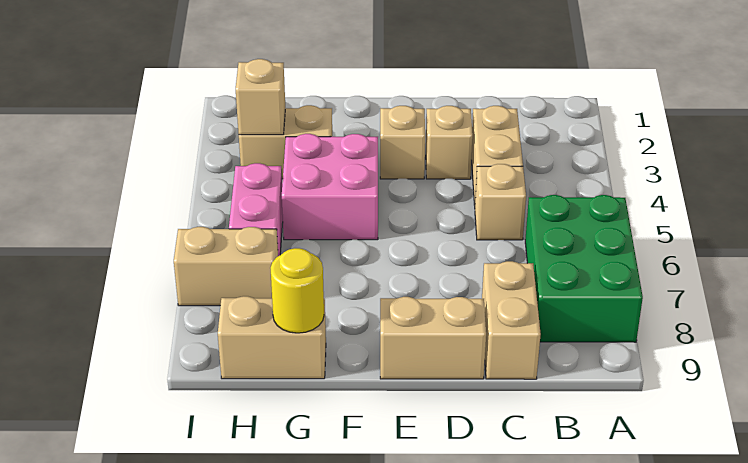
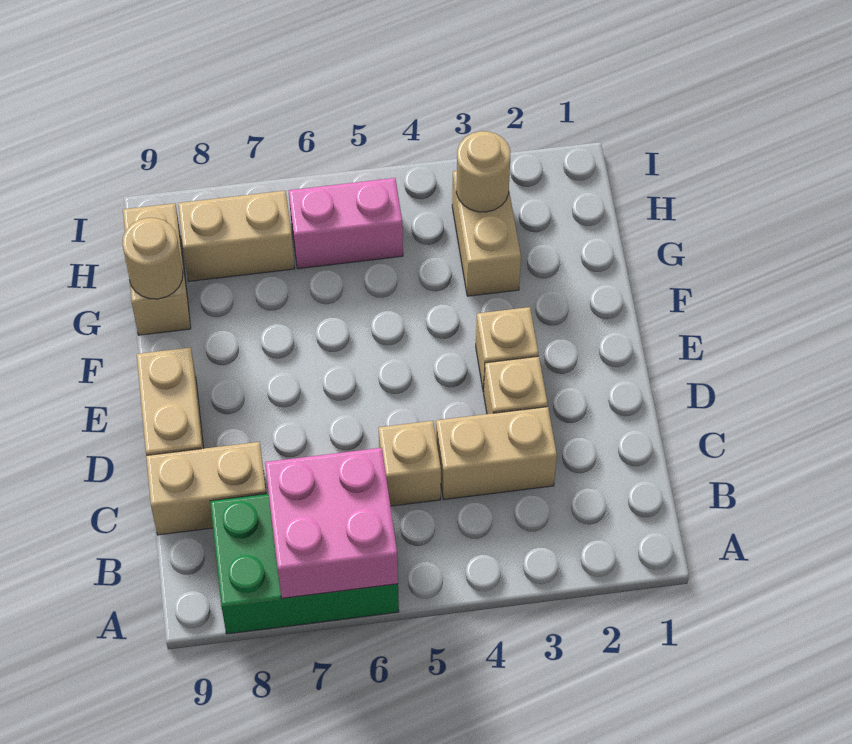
pink 2x2 brick [282,134,378,240] -> pink 2x2 brick moved to [265,448,398,598]
yellow 1x1 round brick [271,248,324,333] -> tan 1x1 round brick [122,218,183,299]
tan 1x1 brick [236,59,285,135] -> tan 1x1 round brick [456,131,510,212]
tan 1x2 brick [174,227,278,306] -> tan 1x2 brick turned to [178,191,295,281]

